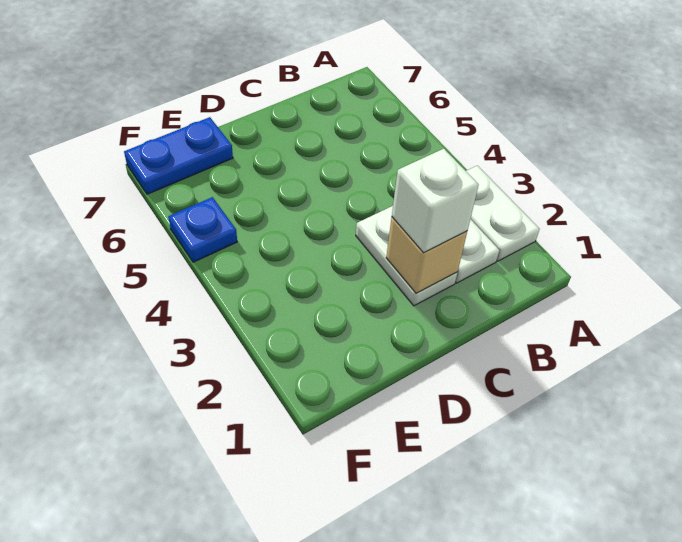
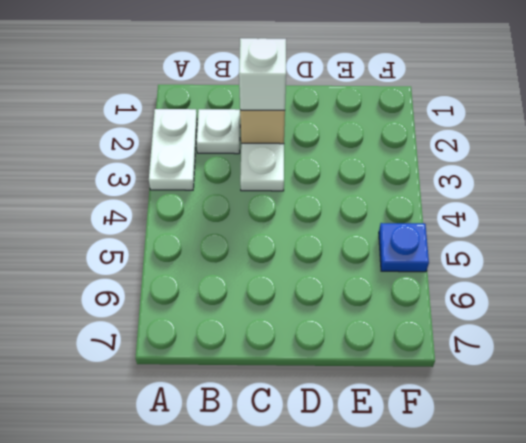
blue 1x2 plate [124,117,233,194] -> none

